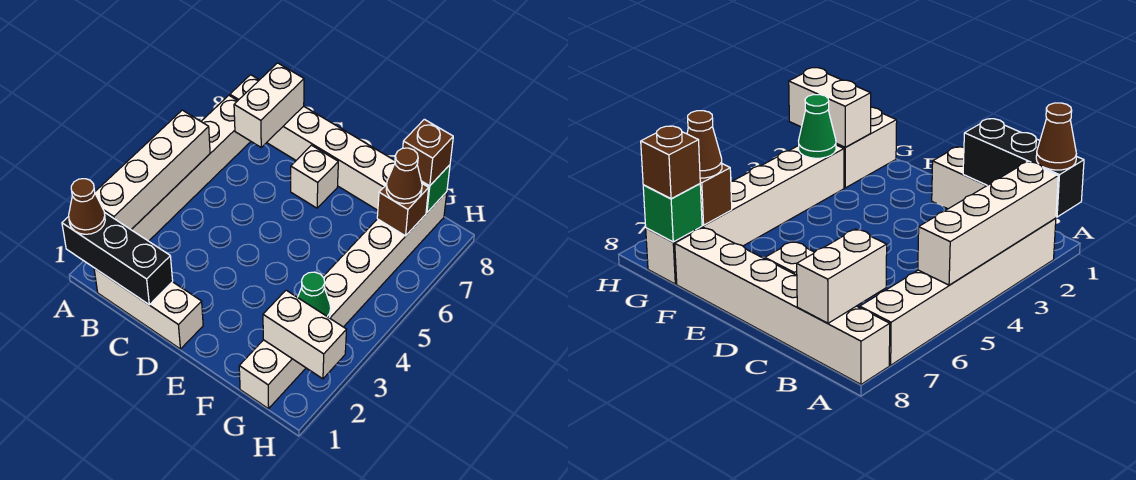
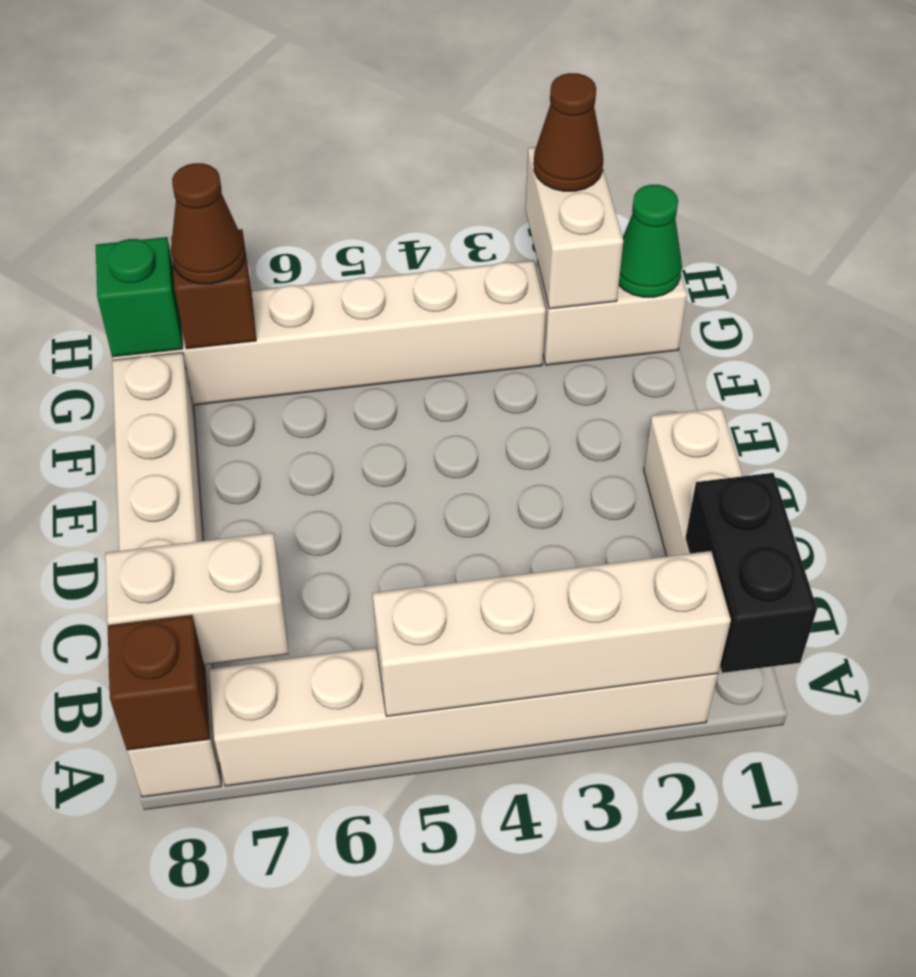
black 1x3 brick [62,212,173,305] -> black 1x2 brick [685,473,817,673]
brown 1x1 cone [69,179,105,234] -> brown 1x1 cone moved to [534,73,603,191]
white 1x1 brick [291,145,338,208] -> none
green 1x1 cone [298,272,331,317] -> green 1x1 cone moved to [619,185,682,297]
brown 1x1 brick [403,119,453,186] -> brown 1x1 brick moved to [108,615,210,750]

